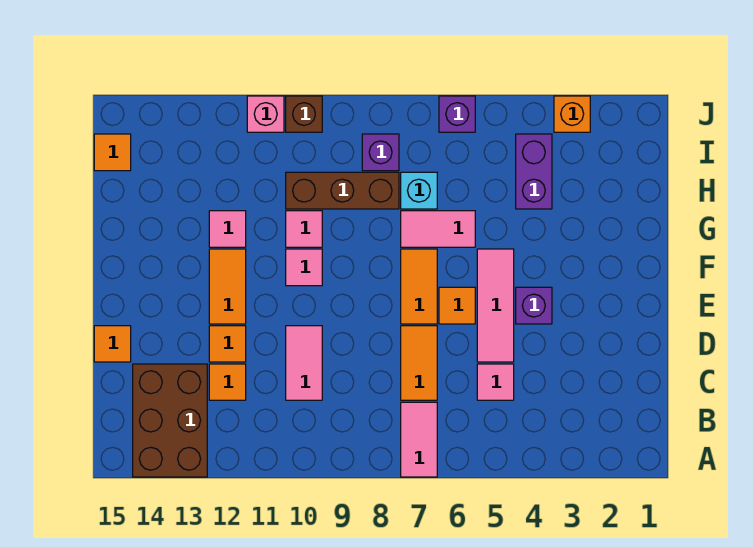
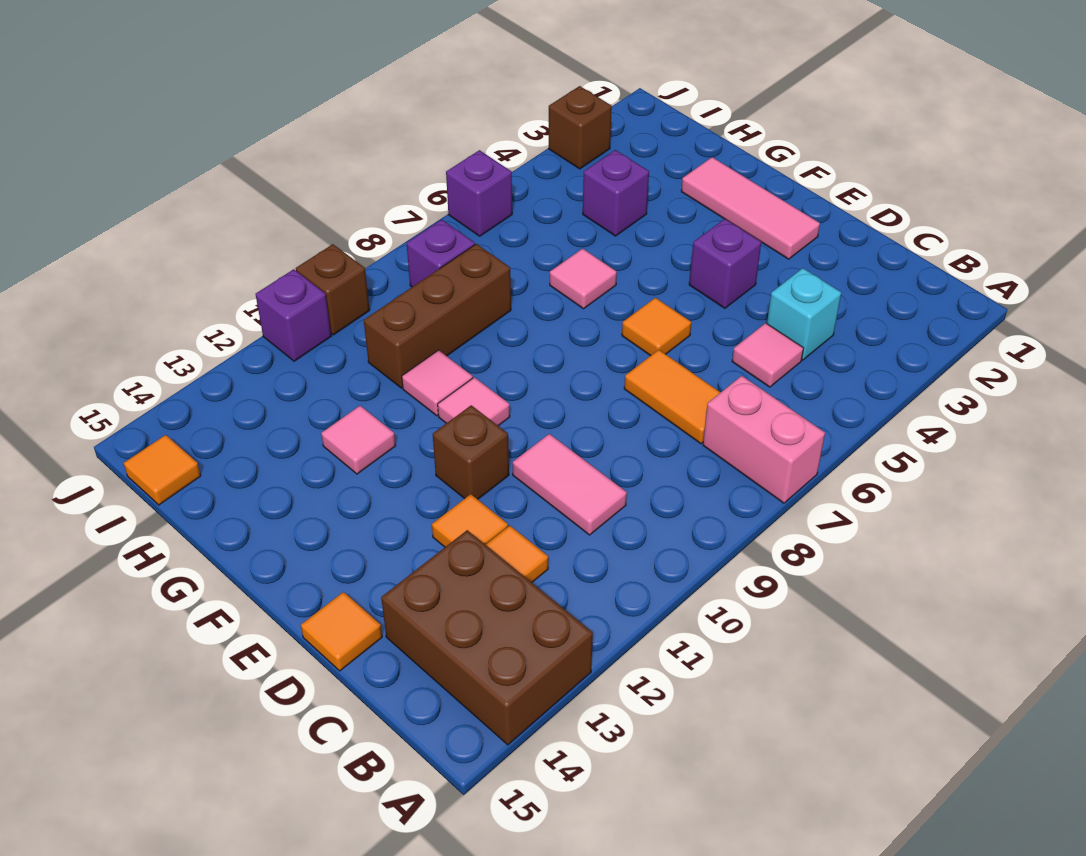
pink 1x2 tile [401,402,437,477] -> pink 1x2 brick [703,376,825,503]
pink 1x3 tile [477,249,514,362] -> pink 1x3 tile moved to [681,157,820,259]
orange 1x2 tile [401,249,437,324] -> none
none -> brown 1x1 brick [433,405,509,499]
orange 1x2 tile [209,249,246,324] -> none
pink 1x2 tile [401,211,475,247] -> pink 1x1 tile [550,249,617,309]
purple 1x2 brick [516,134,552,209] -> purple 1x1 brick [583,150,649,236]
cyan 1x1 brick [401,172,437,209] -> cyan 1x1 brick moved to [767,268,841,360]
orange 1x1 brick [554,96,590,132] -> brown 1x1 brick [549,86,612,169]
pink 1x1 brick [247,96,284,132] -> purple 1x1 brick [256,269,331,361]

